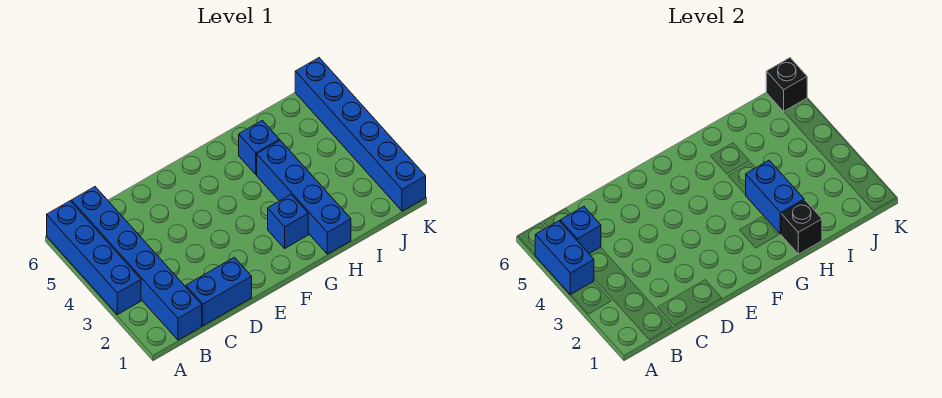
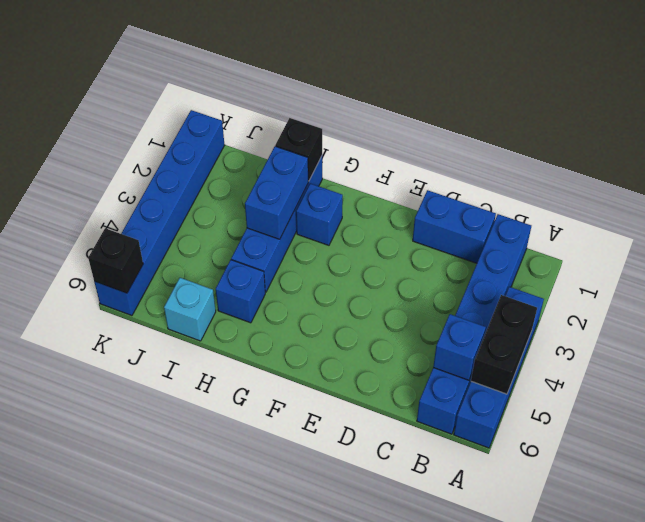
blue 1x2 brick [535,221,594,295] -> black 1x2 brick [471,295,537,394]
none -> cyan 1x1 brick [164,278,216,341]

